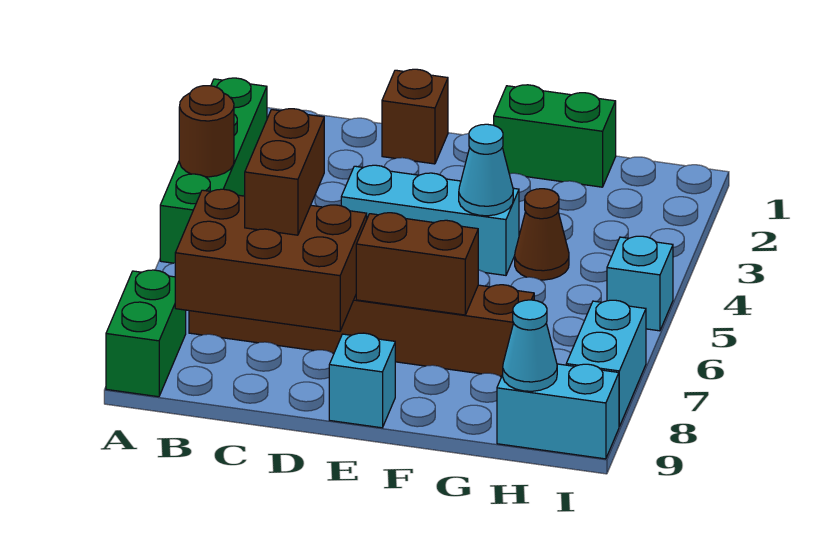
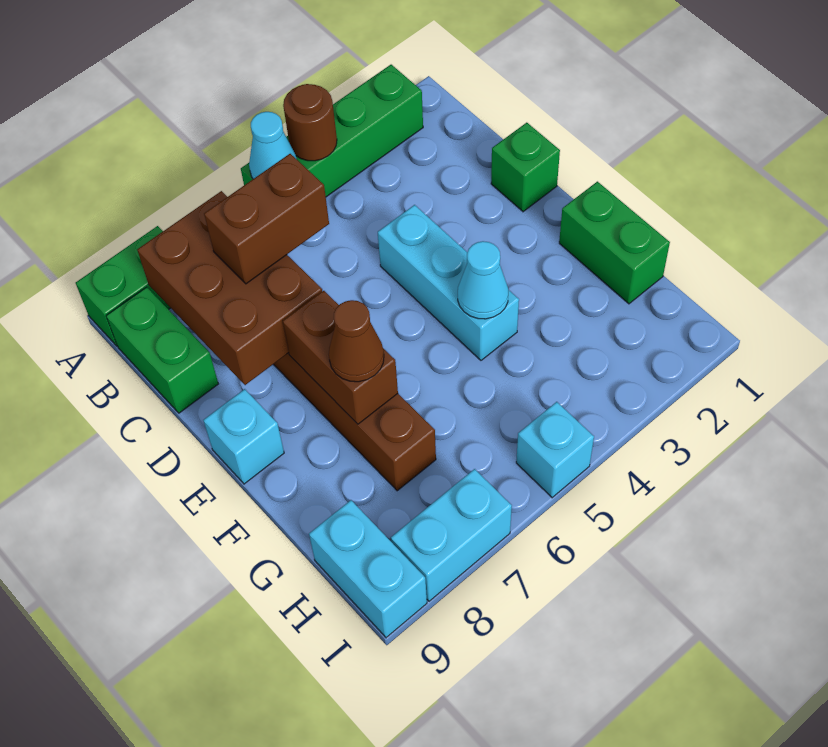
none -> green 1x2 brick [106,287,218,413]
brown 1x1 brick [382,69,448,164] -> green 1x1 brick [491,123,560,212]
brown 1x1 cone [515,189,569,280] -> brown 1x1 cone moved to [329,300,384,382]
cyan 1x1 cone [503,300,557,391] -> cyan 1x1 cone moved to [249,112,297,179]

